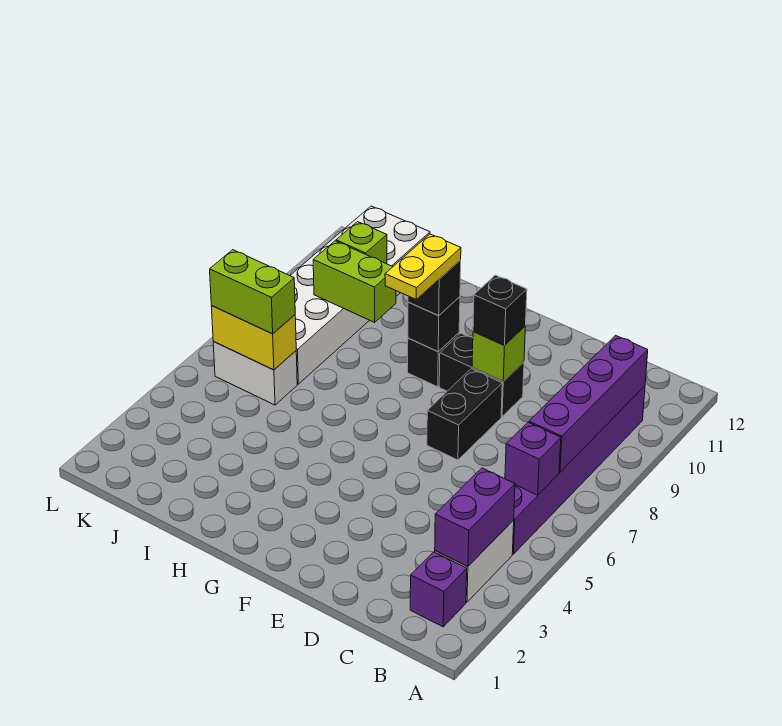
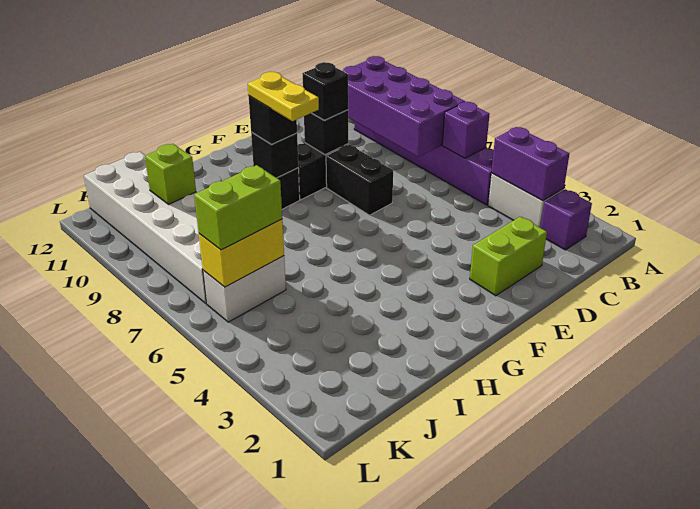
purple 1x4 brick [529,335,648,472] -> purple 2x4 brick [343,56,465,157]
lime 1x1 brick [472,326,525,381] -> black 1x1 brick [304,110,348,155]
lime 1x2 brick [313,241,396,322] -> lime 1x2 brick moved to [470,217,547,296]

